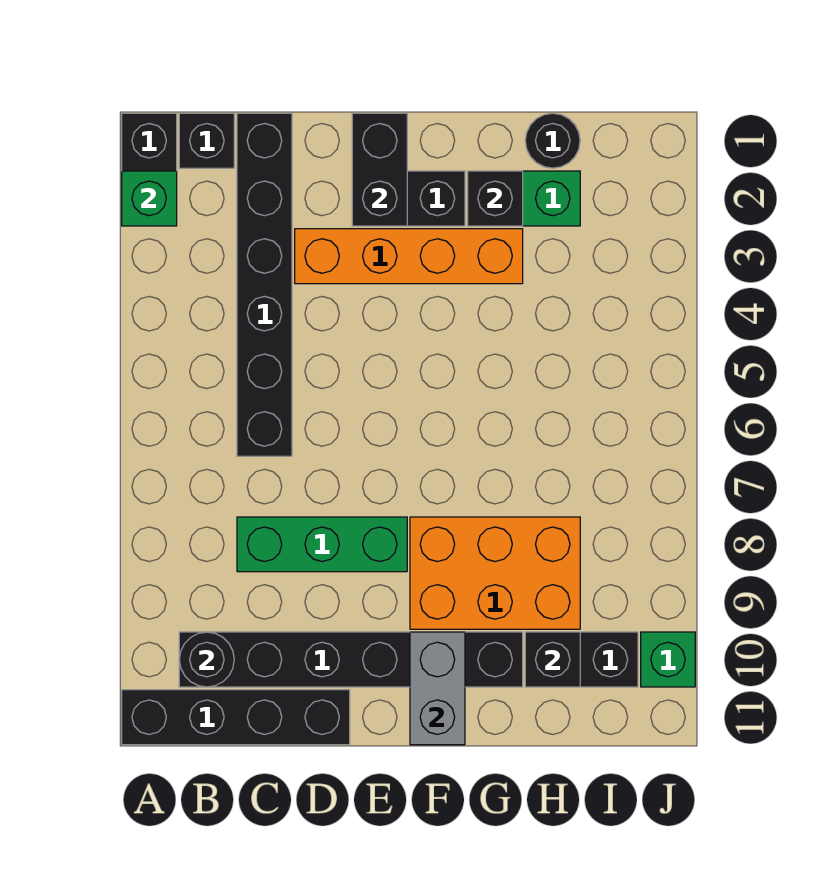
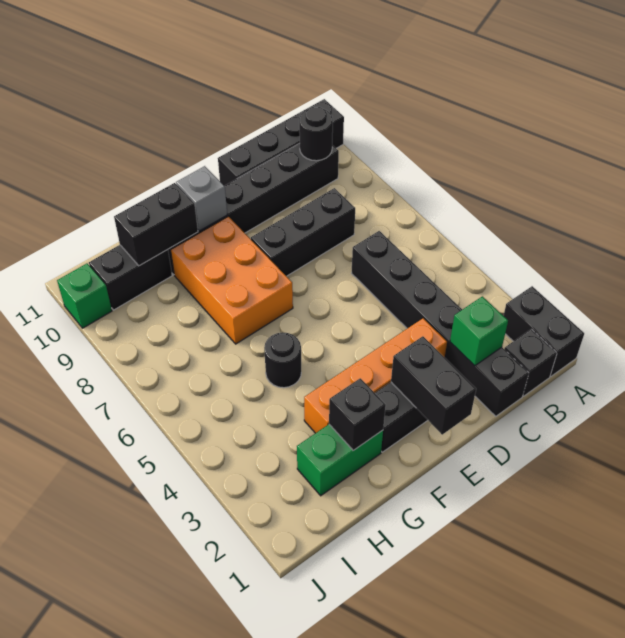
green 1x1 brick [122,171,177,226] -> green 1x1 brick moved to [450,296,508,366]
green 1x3 brick [237,517,407,572] -> black 1x3 brick [251,188,355,276]
orange 2x3 brick [410,517,580,629] -> orange 2x3 brick turned to [171,216,293,344]
grey 1x2 brick [410,632,465,745] -> grey 1x1 brick [176,166,227,231]
black 1x1 round brick [525,113,580,168] -> black 1x1 round brick moved to [264,332,301,388]
black 1x1 brick [525,632,580,687] -> black 1x2 brick [114,183,198,266]

